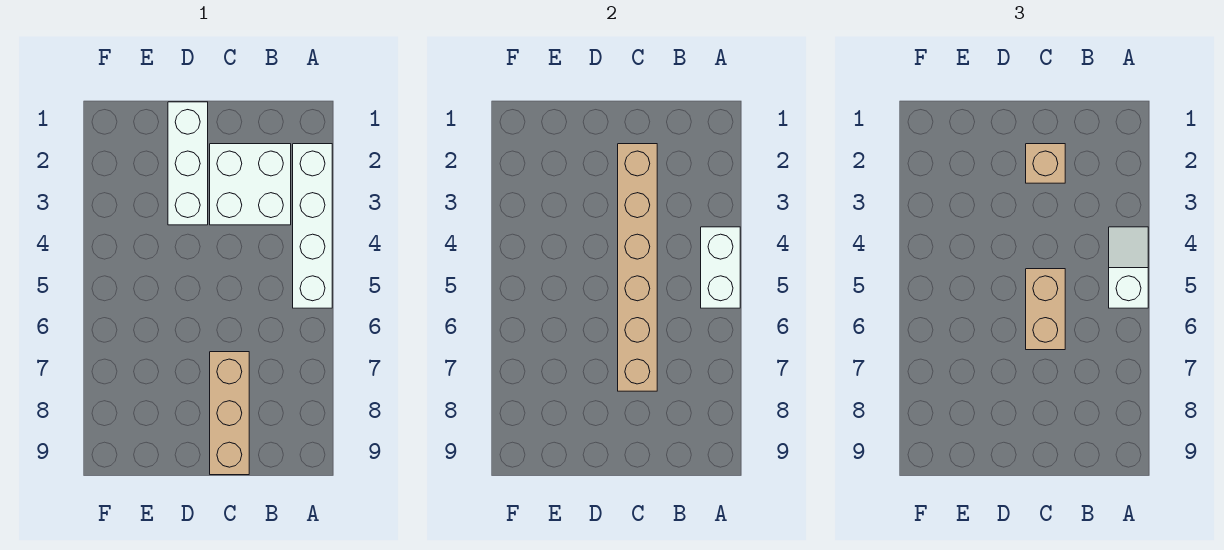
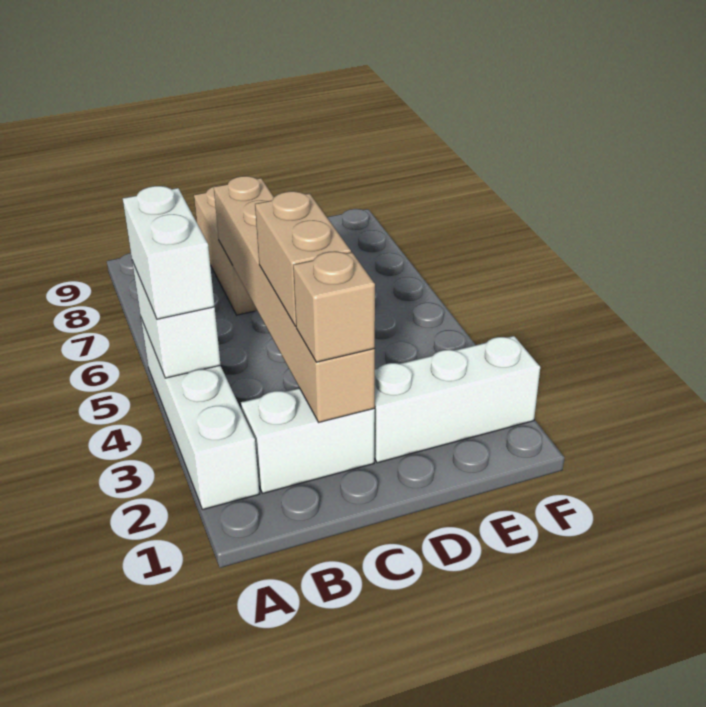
white 1x2 slope [1109,227,1148,308] -> white 1x2 brick [123,186,215,319]
white 2x2 brick [210,144,291,225] -> white 1x2 brick [241,388,375,493]
tan 1x2 brick [1026,269,1065,350] -> tan 1x2 brick moved to [255,191,351,326]
white 1x3 brick [168,102,208,225] -> white 1x3 brick turned to [374,336,540,463]

